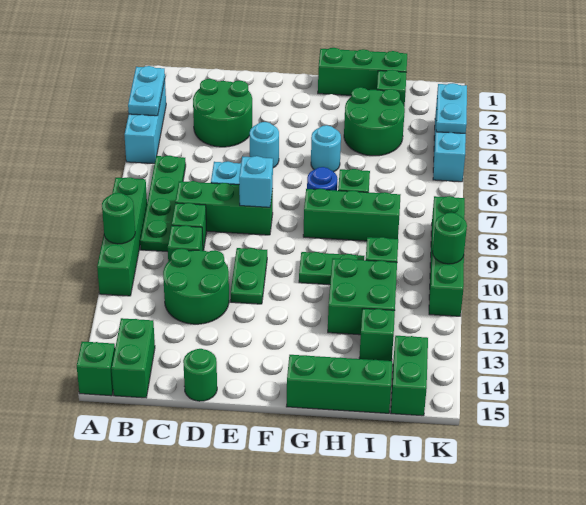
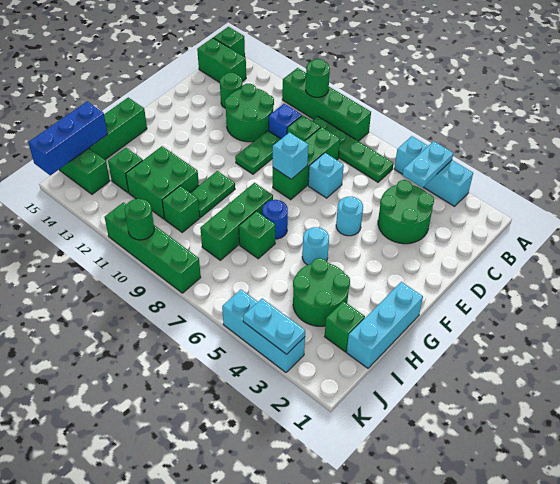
cyan 1x2 plate [128,66,165,116] -> cyan 1x2 plate turned to [402,141,453,188]
green 1x1 brick [168,225,203,261] -> blue 1x1 brick [269,104,302,139]
green 1x1 round brick [183,349,217,401] -> green 1x1 round brick moved to [220,73,242,108]
green 1x2 plate [231,248,267,304] -> green 1x2 plate turned to [235,131,281,174]
green 1x3 brick [318,48,407,95] -> cyan 1x3 brick [347,282,423,368]
none -> blue 1x3 brick [28,102,108,176]

